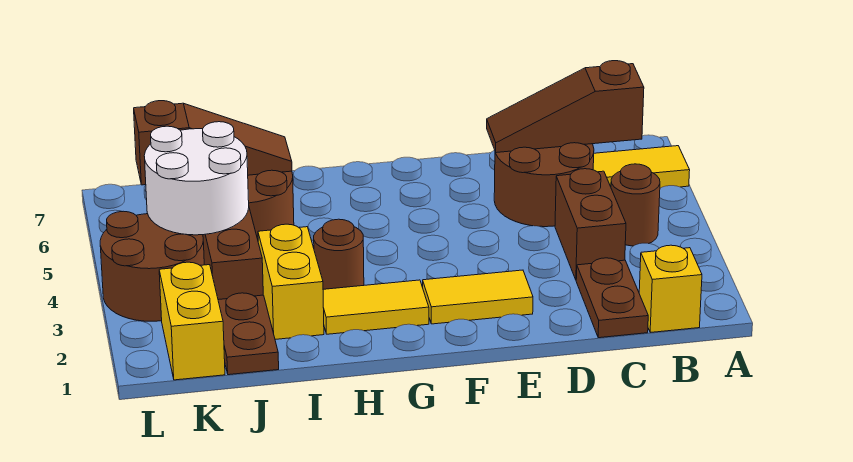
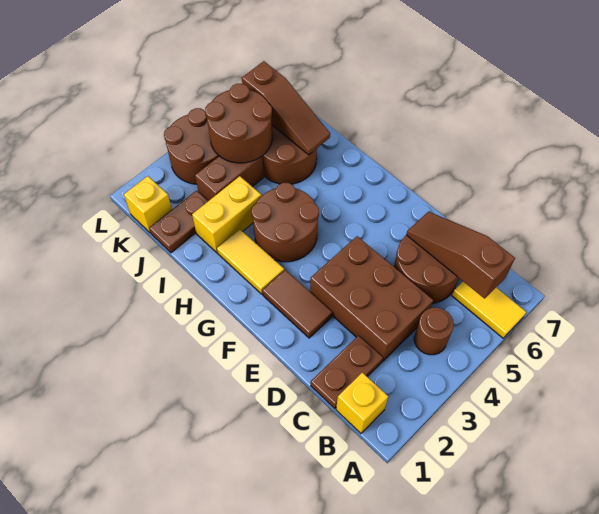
brown 1x2 brick [555,169,626,280] -> brown 2x3 brick [310,236,433,361]
yellow 1x2 tile [423,270,533,324] -> brown 1x2 tile [262,270,332,338]
brown 1x1 round brick [314,219,364,289] -> brown 2x2 round brick [252,183,319,262]
white 2x2 round brick [144,122,249,235] -> brown 2x2 round brick [205,84,272,163]
yellow 1x2 brick [159,262,225,380] -> yellow 1x1 brick [124,176,172,233]

